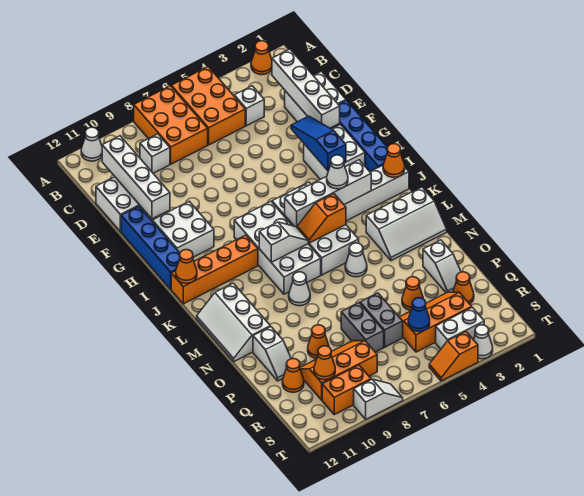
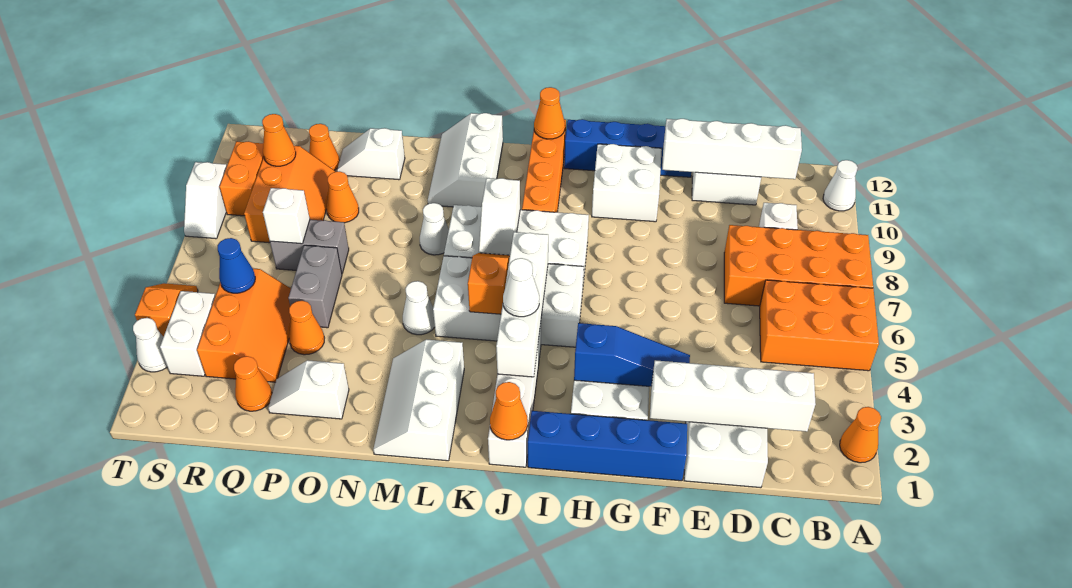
orange 2x3 brick [134,86,208,164] -> orange 2x4 brick [724,225,873,306]
white 1x1 brick [234,86,264,126] -> white 1x1 brick moved to [263,188,310,244]
white 2x3 slope [197,283,270,361] -> white 2x3 slope turned to [428,113,503,207]
grey 1x2 brick [360,293,403,347] -> grey 1x2 brick turned to [288,245,342,328]

